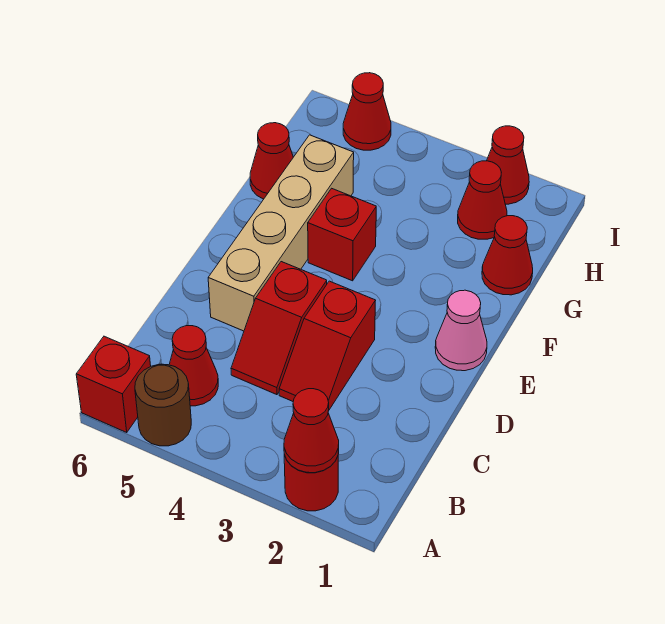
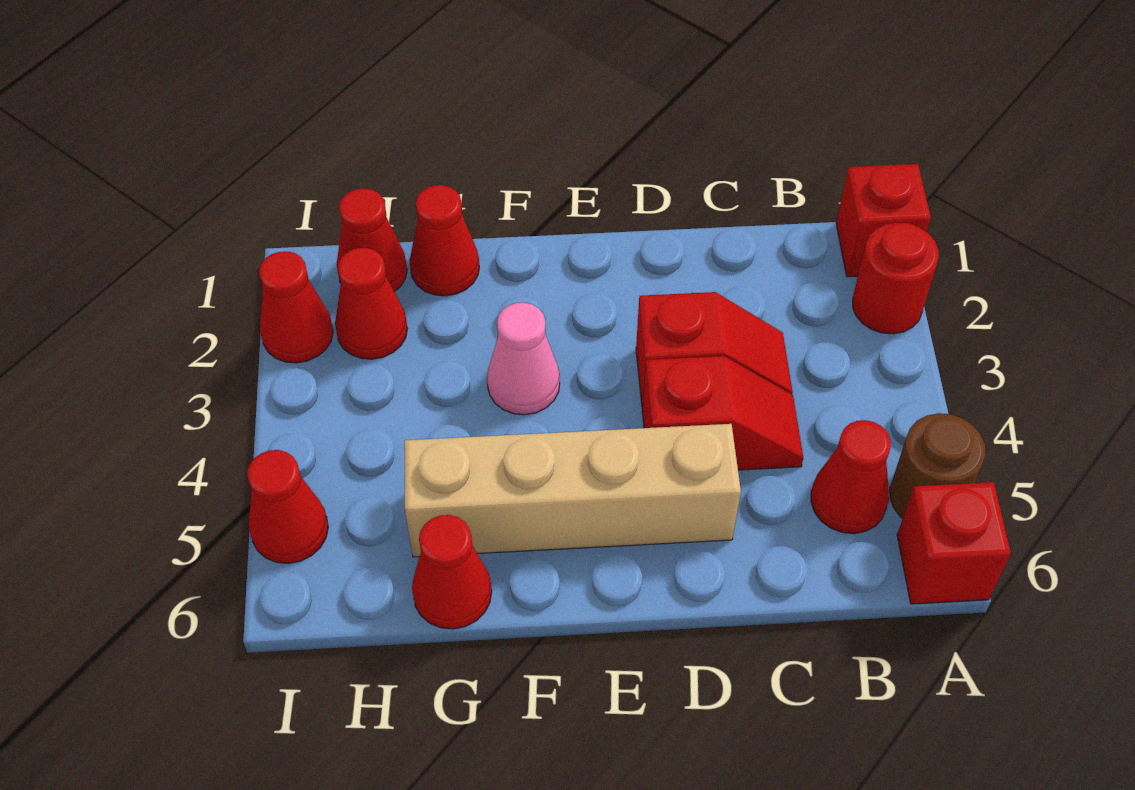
red 1x1 cone [284,389,339,473] -> red 1x1 cone moved to [336,189,407,292]
pink 1x1 cone [435,290,487,371] -> pink 1x1 cone moved to [487,302,560,415]
red 1x1 brick [308,188,376,281] -> red 1x1 brick moved to [836,164,931,277]

